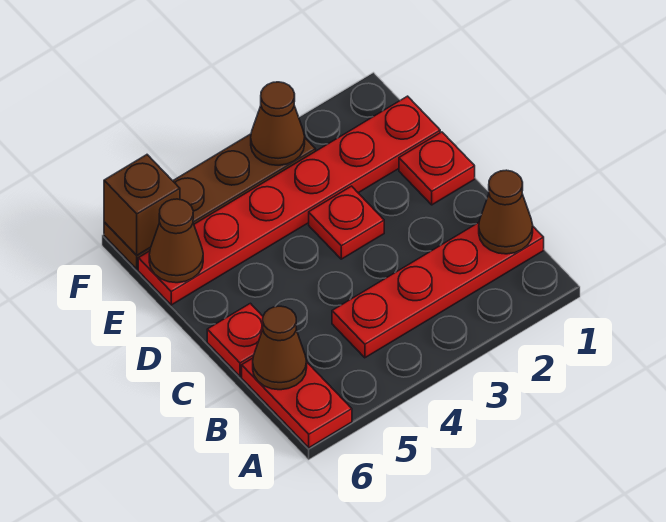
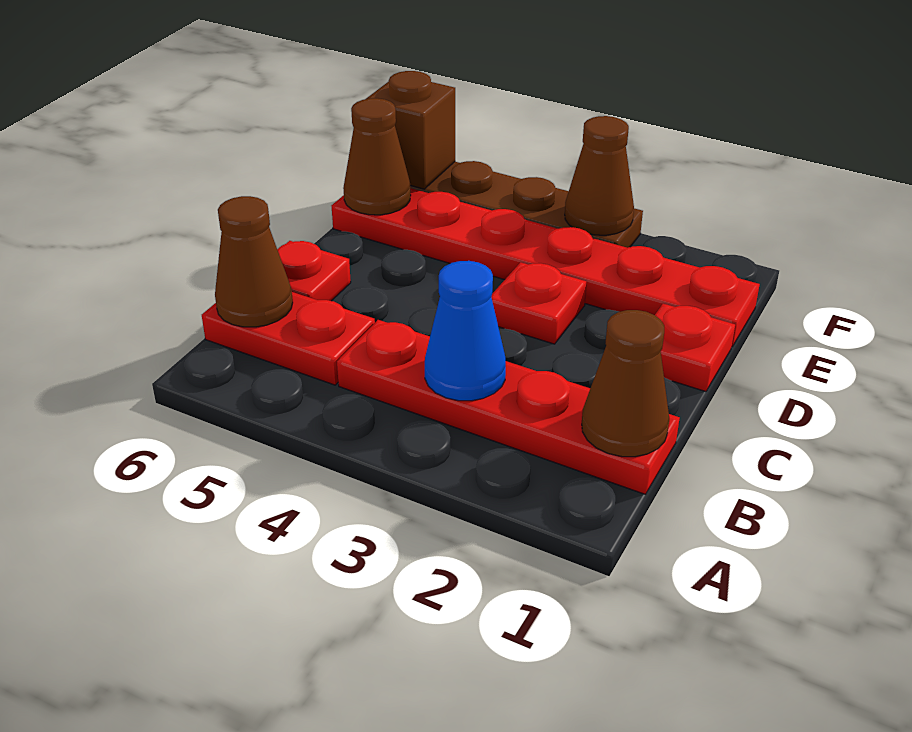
red 1x2 plate [242,358,352,448] -> red 1x2 plate turned to [202,292,375,385]
none -> blue 1x1 cone [425,261,506,401]

